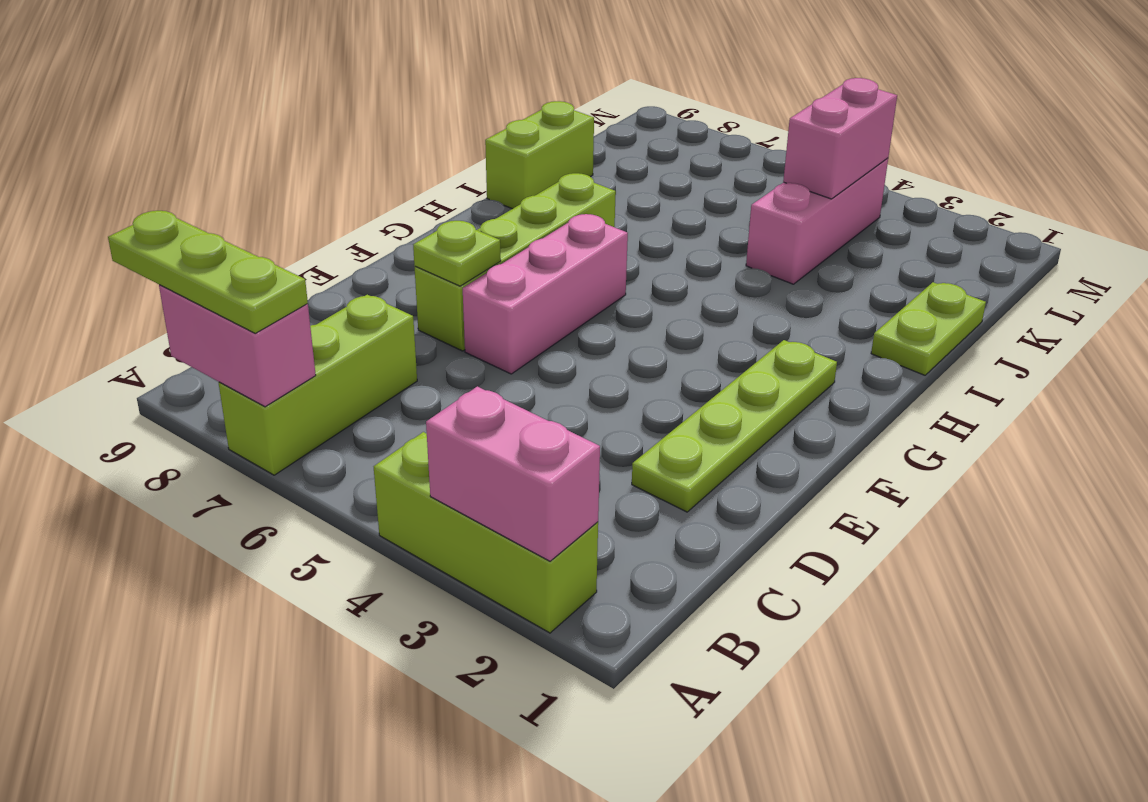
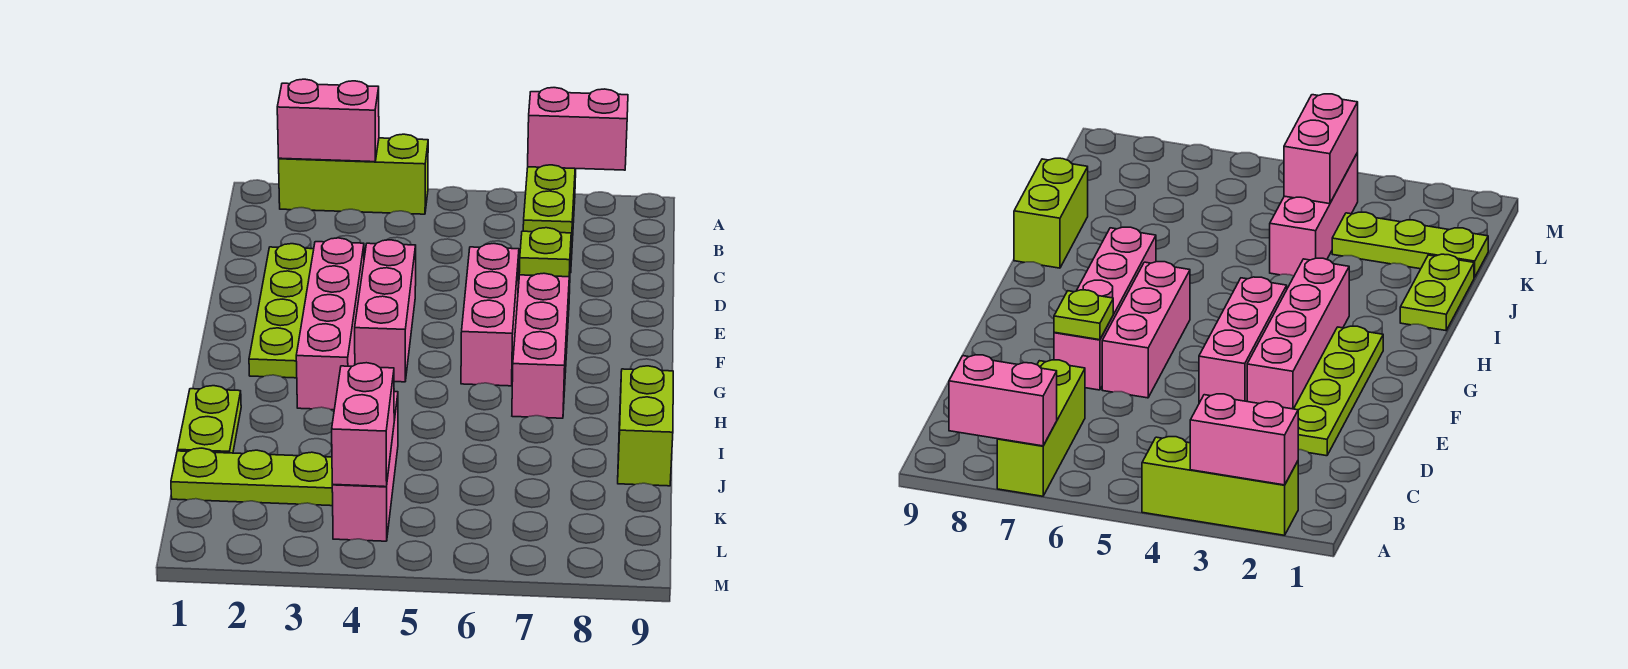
lime 1x3 plate [108,211,308,333] -> lime 1x3 plate moved to [171,448,333,506]
none -> pink 1x4 brick [296,238,364,410]
none -> pink 1x3 brick [355,240,416,382]
lime 1x4 brick [415,173,616,351] -> pink 1x4 brick [512,256,571,418]

